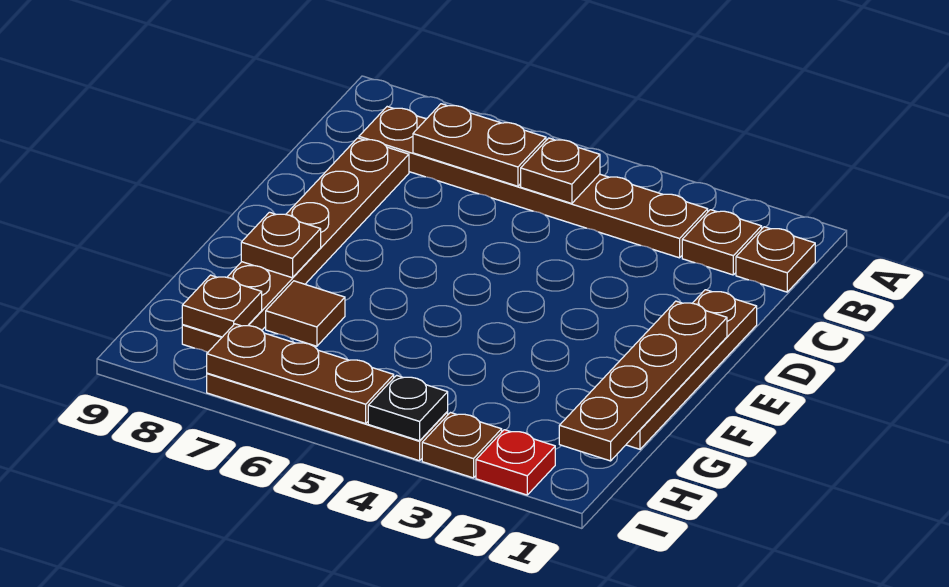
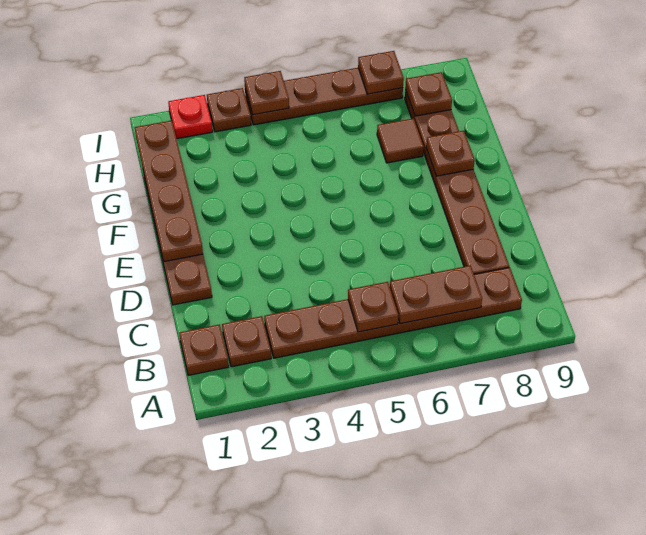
black 1x1 plate [368,375,448,441] -> brown 1x1 plate [244,71,289,115]
brown 1x3 plate [207,324,394,424] -> brown 1x1 plate [358,51,404,94]

